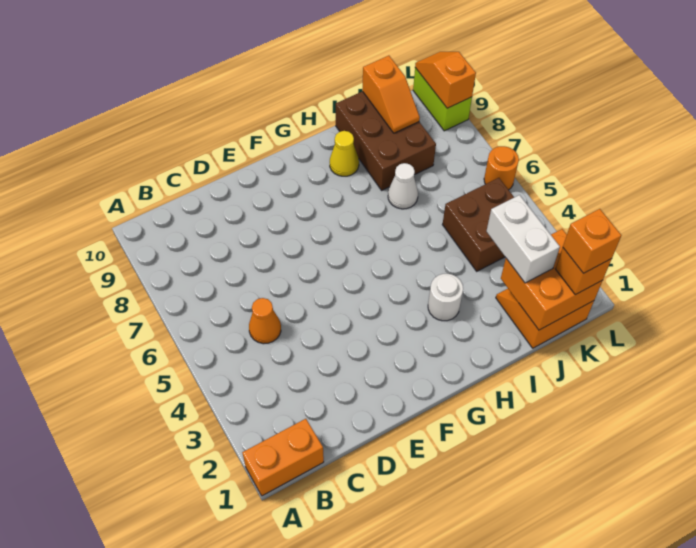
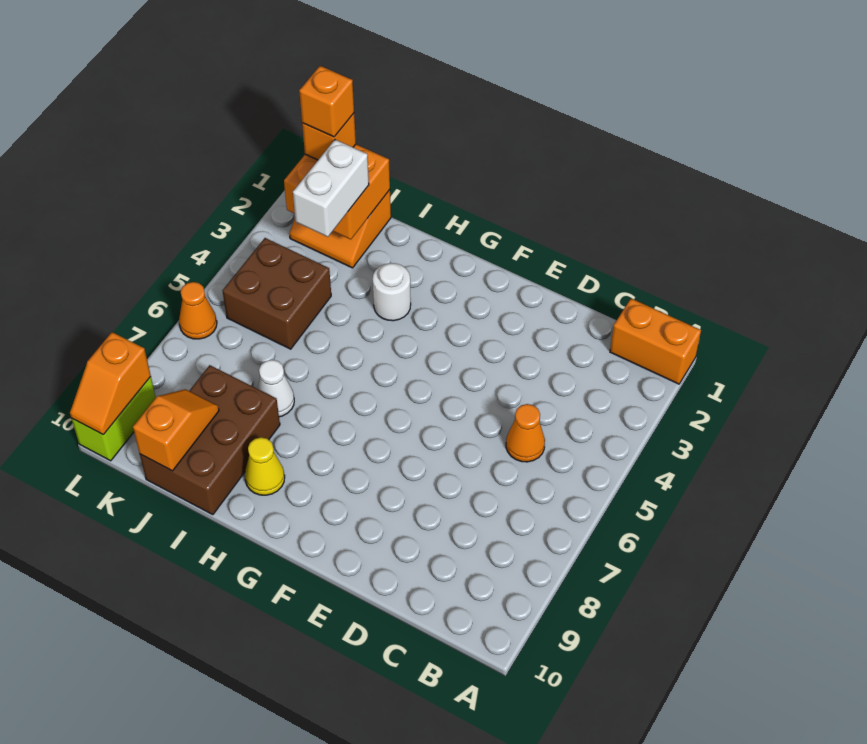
orange 1x1 round brick [484,146,519,190] -> orange 1x1 cone [179,282,217,339]

